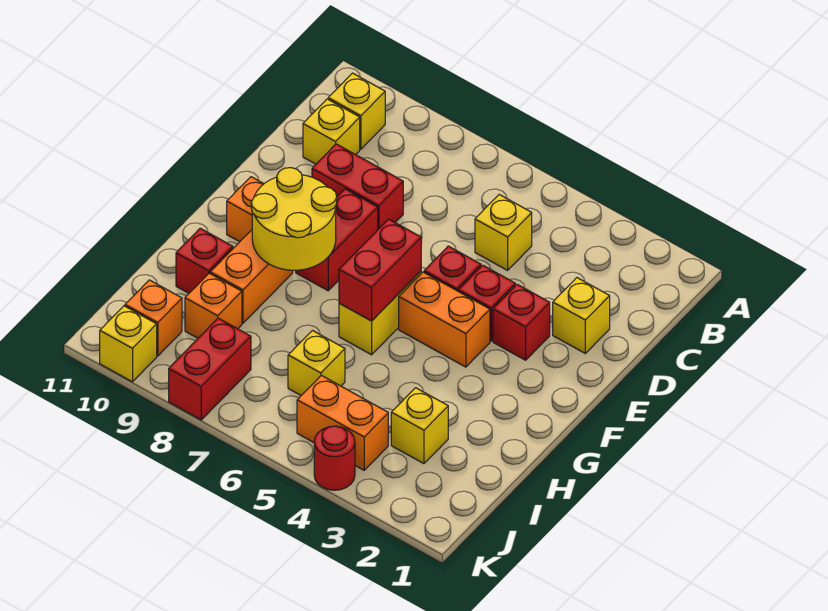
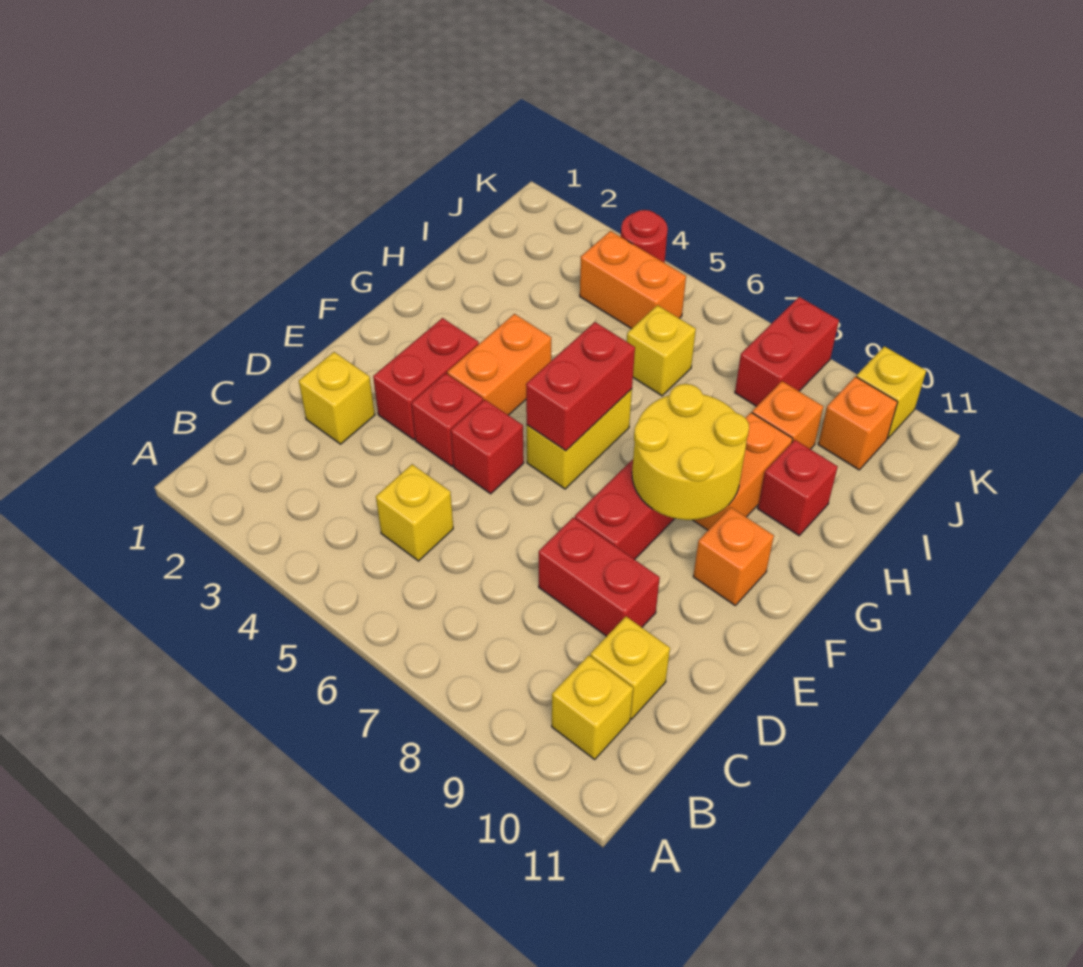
red 1x1 brick [493,284,550,360] -> red 1x2 brick [373,318,479,440]
orange 1x2 brick [399,272,490,367] -> orange 1x2 brick turned to [447,314,551,415]
yellow 1x1 brick [391,388,448,464] -> none

